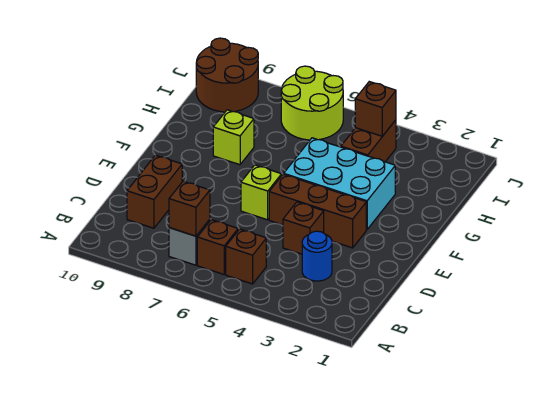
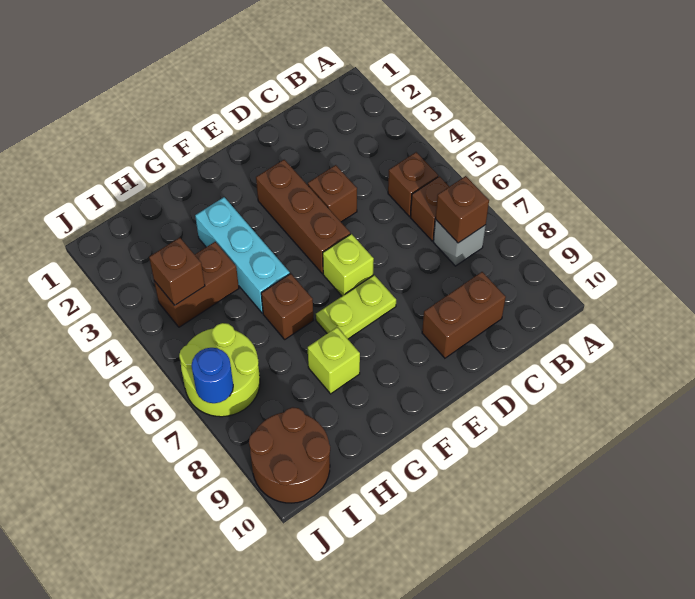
blue 1x1 round brick [302,231,332,281] -> blue 1x1 round brick moved to [192,348,233,403]
none -> lime 1x2 plate [316,275,396,339]
cyan 2x3 brick [284,138,395,230] -> cyan 1x3 brick [195,197,290,313]
none -> brown 1x1 brick [261,274,314,339]

